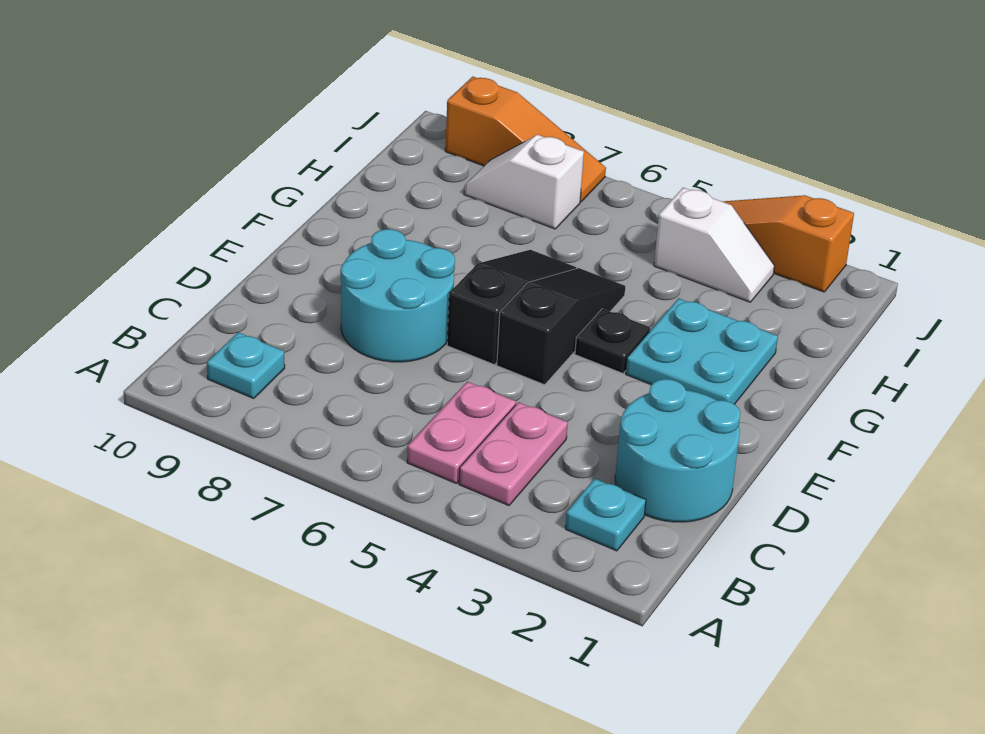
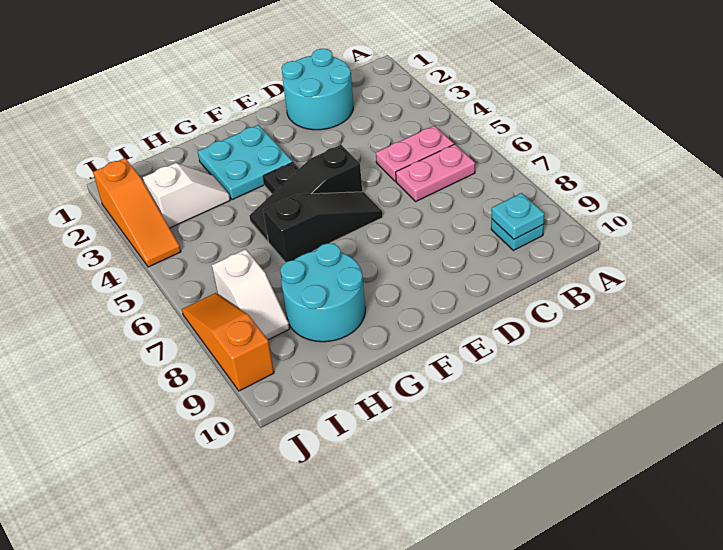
cyan 1x1 plate [565,479,646,551] -> cyan 1x1 plate moved to [492,193,544,239]
pink 1x2 plate [459,402,568,506] -> pink 1x2 plate moved to [396,144,475,201]
cyan 2x2 round brick [341,229,455,362] -> cyan 2x2 round brick moved to [280,243,365,342]
black 1x3 slope [447,250,576,364] -> black 1x3 slope turned to [263,192,383,263]
white 1x2 slope [654,188,774,302] -> white 1x2 slope turned to [143,163,230,228]

